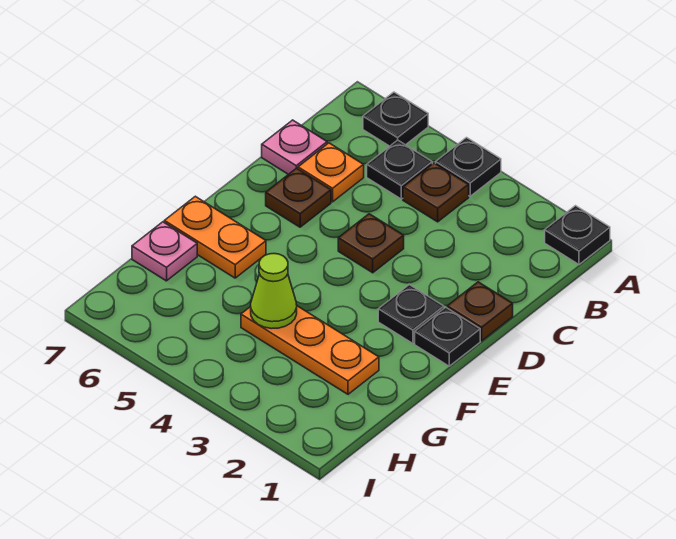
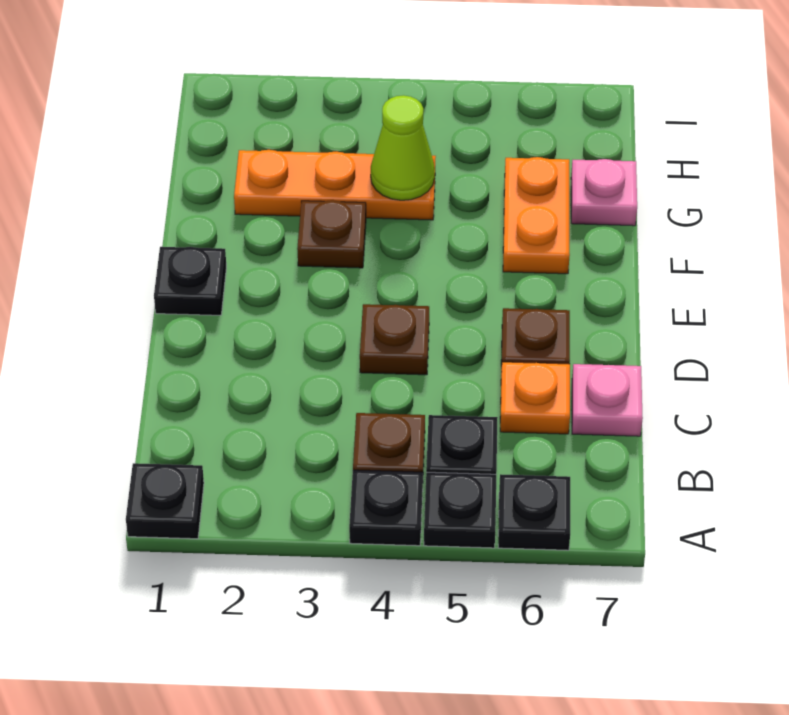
brown 1x1 plate [447,282,513,341] -> brown 1x1 plate moved to [297,200,366,268]
black 1x1 plate [378,285,444,343] -> black 1x1 plate moved to [424,472,496,548]
orange 1x2 plate [164,196,266,278] -> orange 1x2 plate turned to [503,157,570,274]

